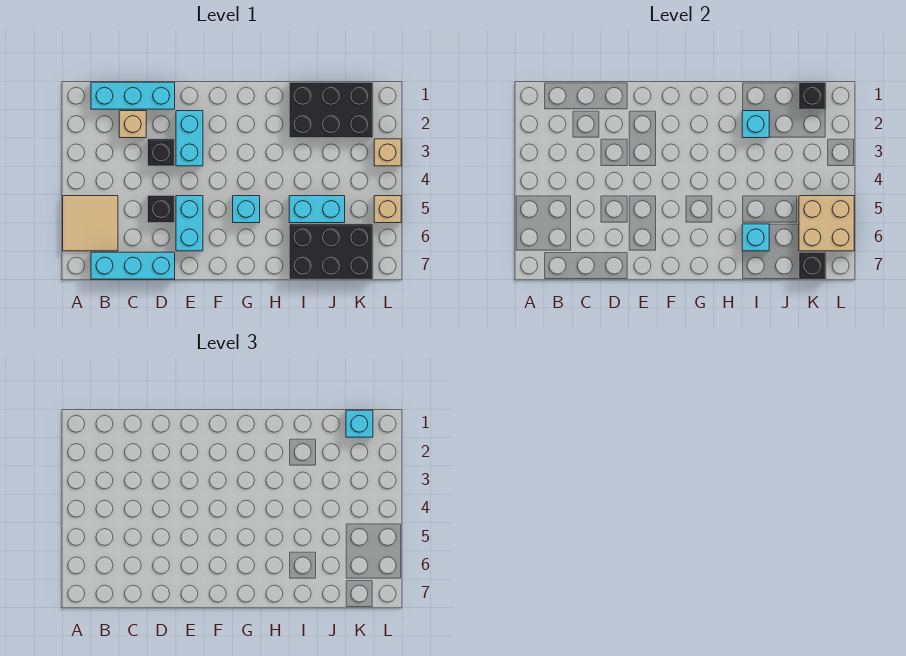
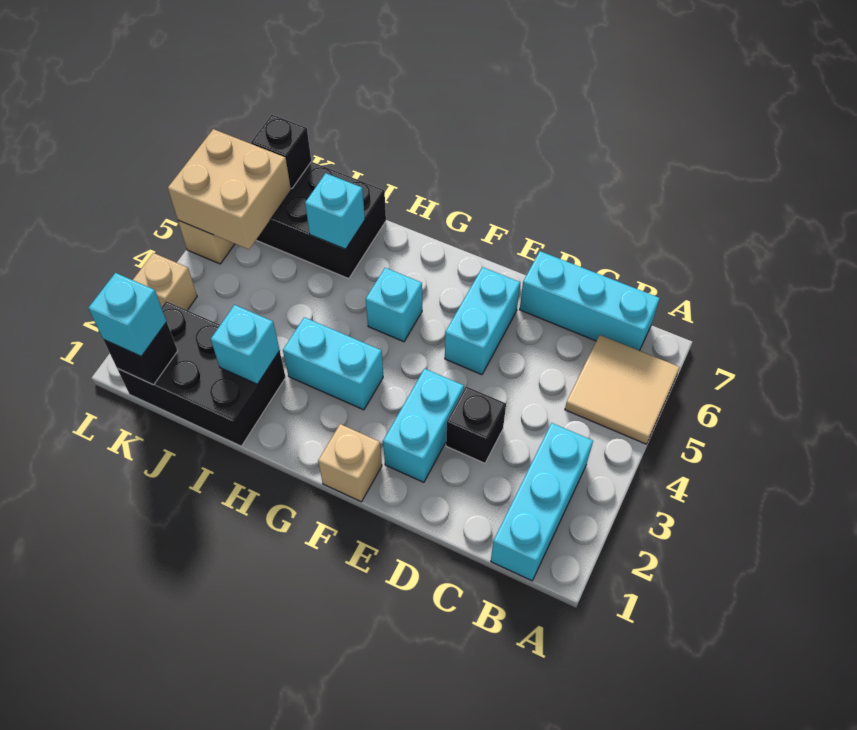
cyan 1x3 brick [91,82,175,109] -> cyan 1x3 brick turned to [491,423,593,581]
tan 1x1 brick [119,111,146,138] -> tan 1x1 brick moved to [318,424,382,502]
black 1x1 brick [148,196,175,223] -> none
cyan 1x2 brick [289,196,345,223] -> cyan 1x2 brick moved to [283,317,383,410]

